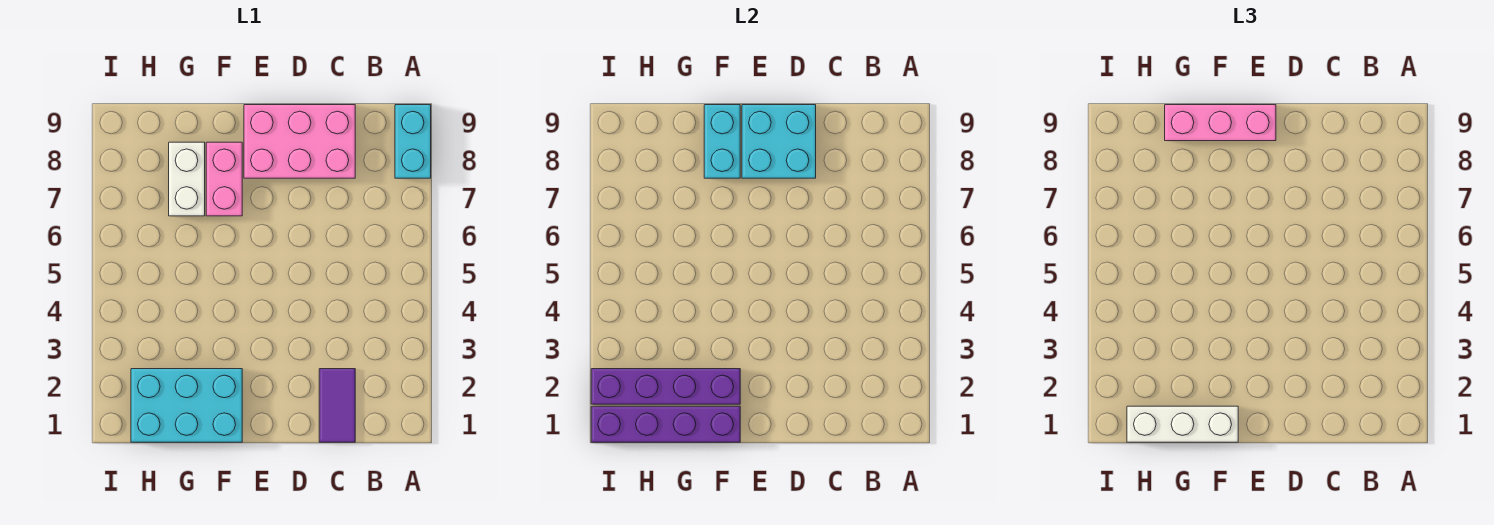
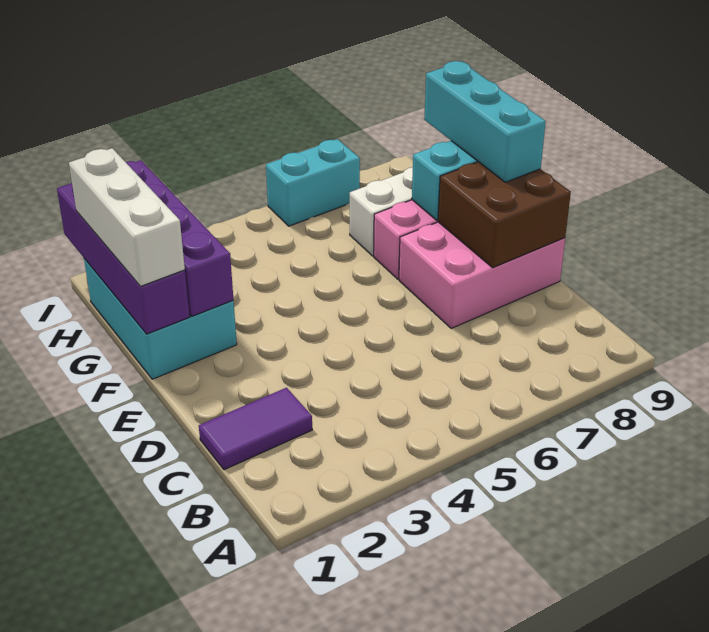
cyan 1x2 brick [395,105,431,178] -> cyan 1x2 brick moved to [266,139,360,226]
pink 2x3 brick [244,105,355,178] -> pink 2x3 brick turned to [399,222,565,329]
cyan 2x2 brick [742,105,816,178] -> brown 2x2 brick [438,162,571,268]
pink 1x3 brick [1165,105,1276,141] -> cyan 1x3 brick [424,61,546,182]

